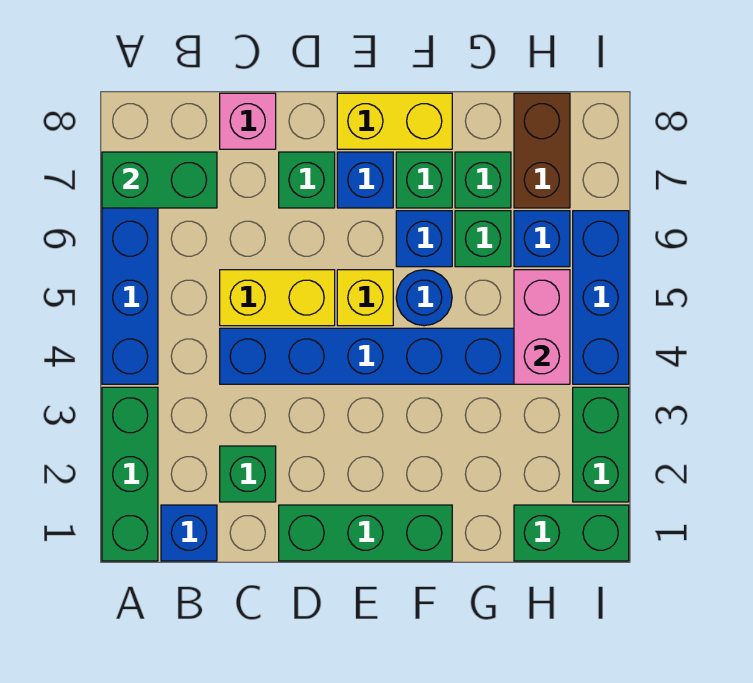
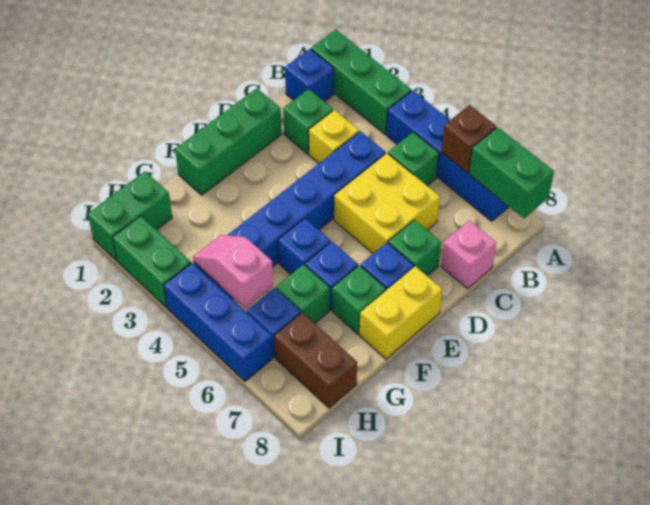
none -> brown 1x1 brick [442,105,496,173]
green 1x2 brick [102,152,217,208] -> green 1x2 brick turned to [469,127,554,218]
yellow 1x2 brick [220,270,335,326] -> yellow 2x2 brick [334,153,440,253]
yellow 1x1 brick [337,270,393,326] -> yellow 1x1 brick moved to [309,110,359,164]
blue 1x1 round brick [396,270,452,326] -> blue 1x1 brick [278,218,331,274]
green 1x1 brick [455,152,511,208] -> green 1x1 brick moved to [388,132,439,186]
pink 1x2 brick [514,270,570,384] -> pink 1x2 slope [193,235,273,309]

